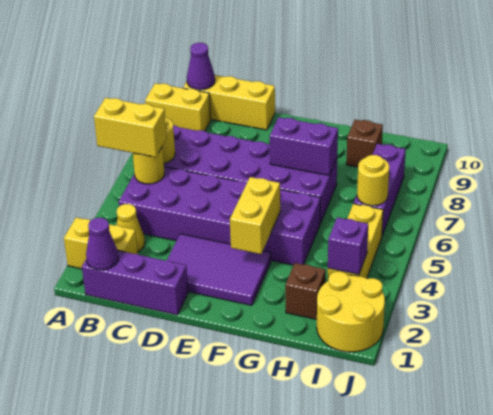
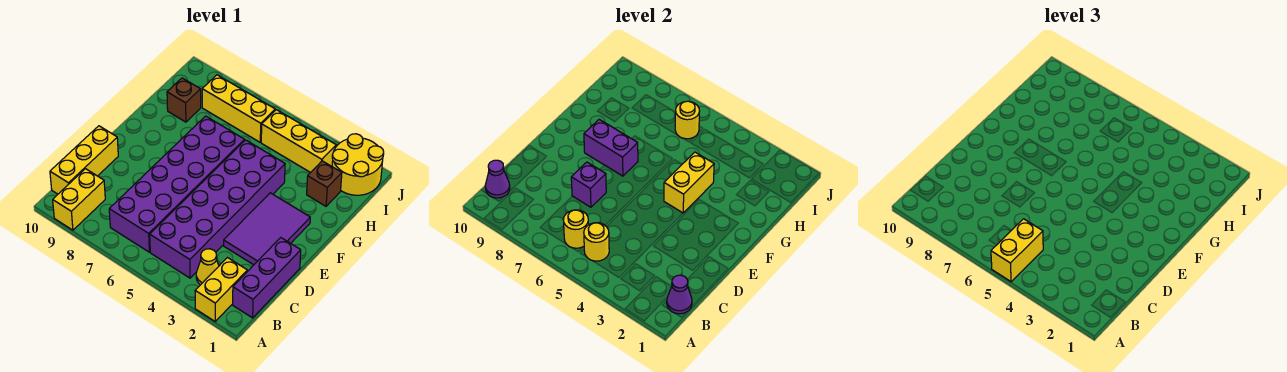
yellow 1x2 brick [230,177,280,254] -> yellow 1x2 brick turned to [664,152,714,213]
purple 1x2 brick [270,117,338,175] -> purple 1x2 brick turned to [584,119,638,176]
purple 1x1 brick [328,217,368,274] -> purple 1x1 brick moved to [571,162,606,207]
purple 1x3 brick [354,144,406,235] -> yellow 1x3 brick [202,75,275,142]

